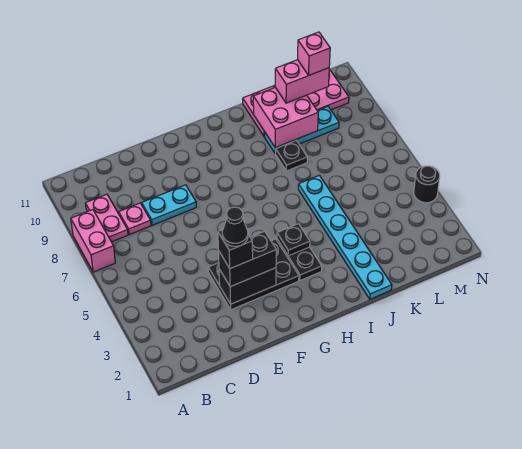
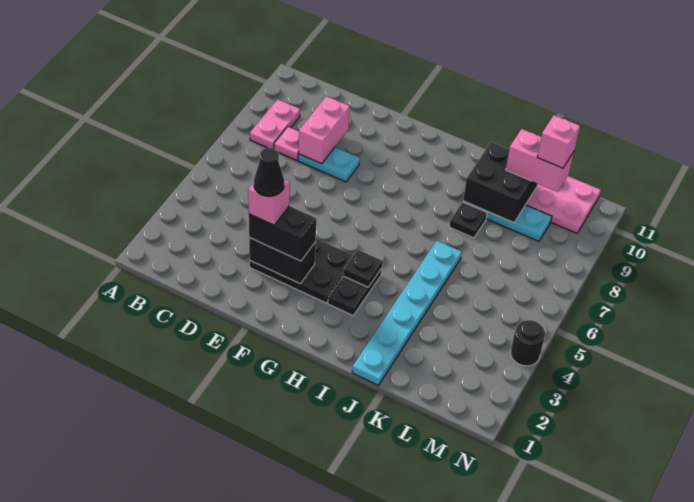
pink 1x2 brick [71,210,115,272] -> pink 1x2 brick moved to [298,96,350,164]
black 1x1 brick [218,230,253,268] -> pink 1x1 brick [248,179,290,225]
pink 2x2 brick [253,87,318,148] -> black 2x2 brick [463,142,538,223]

